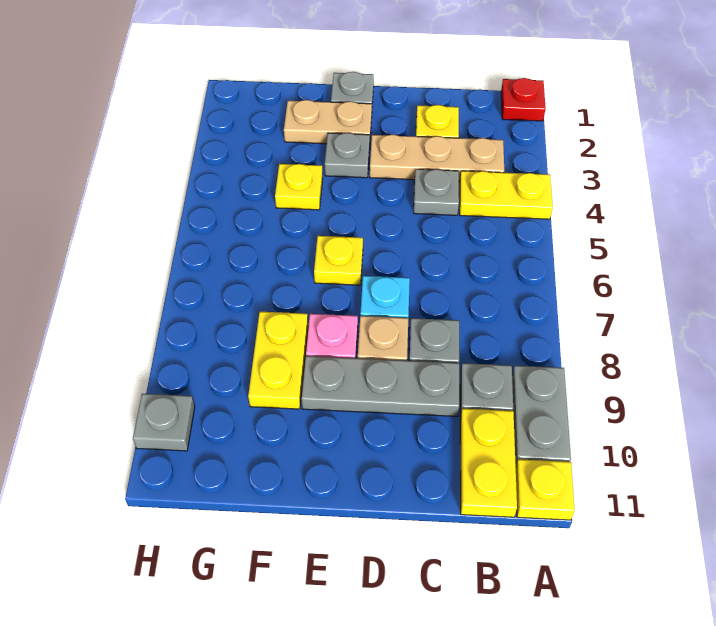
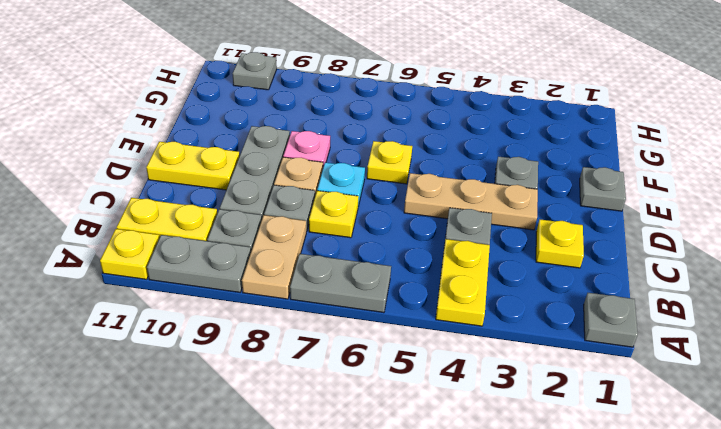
red 1x1 plate [501,78,546,121] -> grey 1x1 plate [584,293,638,347]
none -> grey 1x2 plate [290,254,391,313]
tan 1x3 plate [370,134,504,181] -> tan 1x3 plate turned to [404,173,538,230]
tan 1x2 plate [284,100,372,144] -> tan 1x2 plate moved to [242,215,307,299]
yellow 1x1 plate [275,164,323,210] -> yellow 1x1 plate moved to [309,191,359,238]
yellow 1x2 plate [248,312,308,409] -> yellow 1x2 plate moved to [146,142,240,190]

